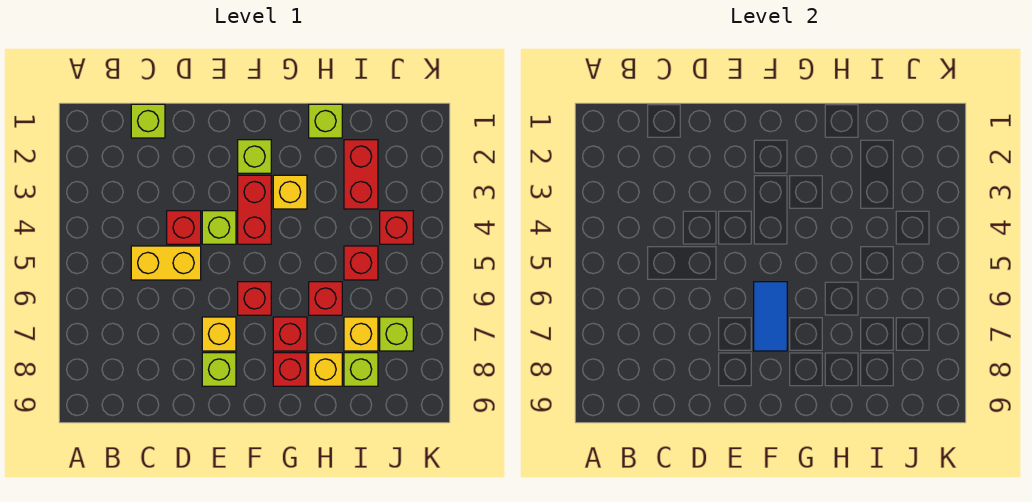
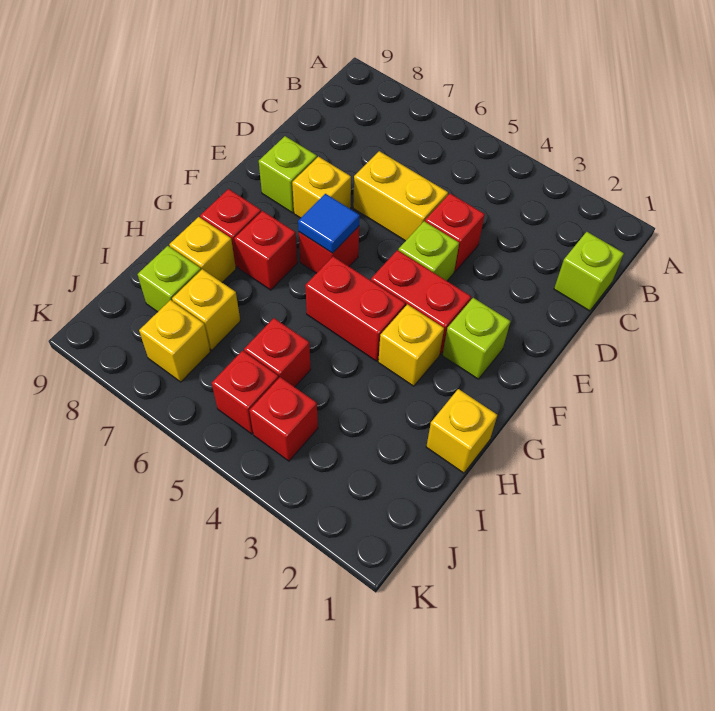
yellow 1x2 brick [131,246,201,280] -> yellow 1x2 brick turned to [353,151,448,241]
blue 1x2 tile [754,282,787,351] -> blue 1x1 tile [298,194,360,253]
lime 1x1 brick [309,104,342,138] -> yellow 1x1 brick [426,389,497,473]
red 1x1 brick [309,282,342,315] -> red 1x1 brick moved to [212,351,279,434]
red 1x2 brick [344,140,378,209] -> red 1x2 brick moved to [305,257,405,361]
lime 1x1 brick [380,317,413,351] -> yellow 1x1 brick [139,300,210,382]

